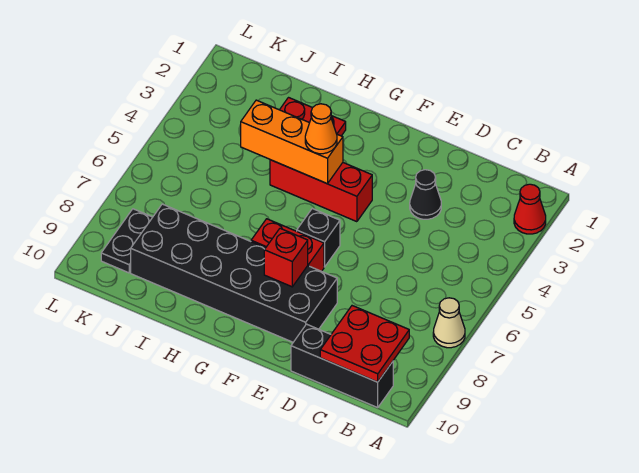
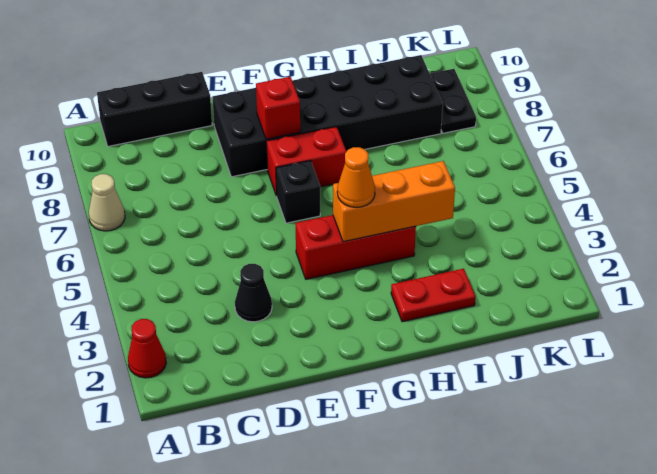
red 2x2 plate [320,306,409,382] -> none

